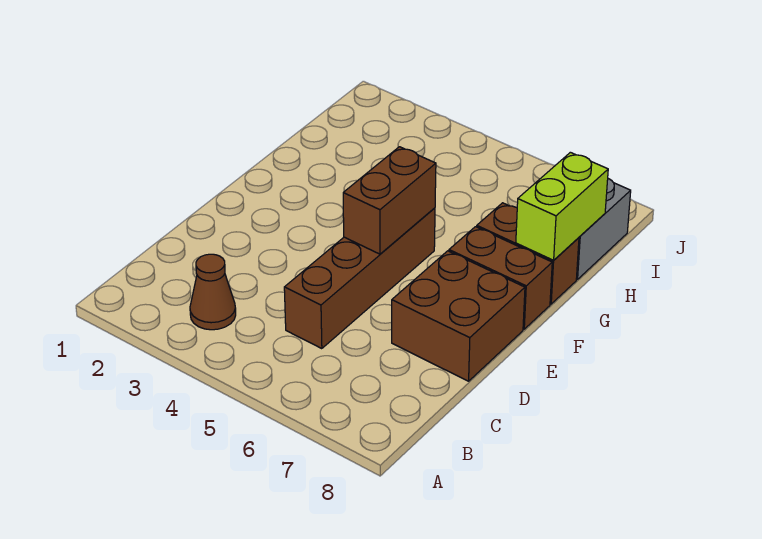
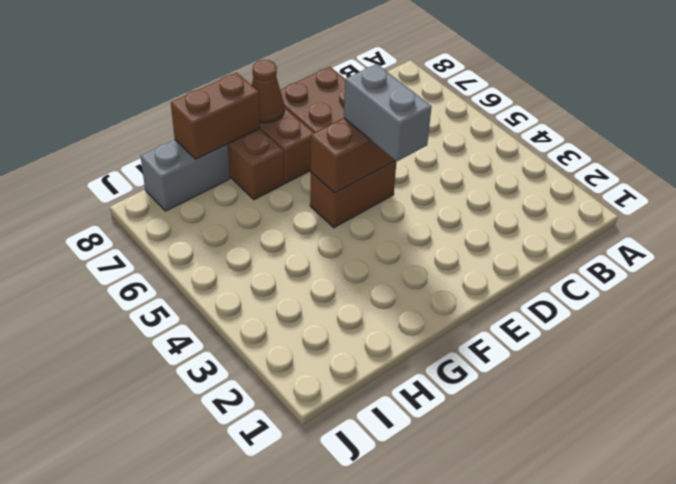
brown 1x1 cone [190,254,236,330] -> brown 1x1 cone moved to [252,60,284,123]
brown 1x4 brick [284,208,435,349] -> brown 1x2 brick [310,161,396,228]
none -> grey 1x2 brick [344,64,431,162]
lime 1x2 brick [516,152,608,260] -> brown 1x2 brick [171,73,260,159]

